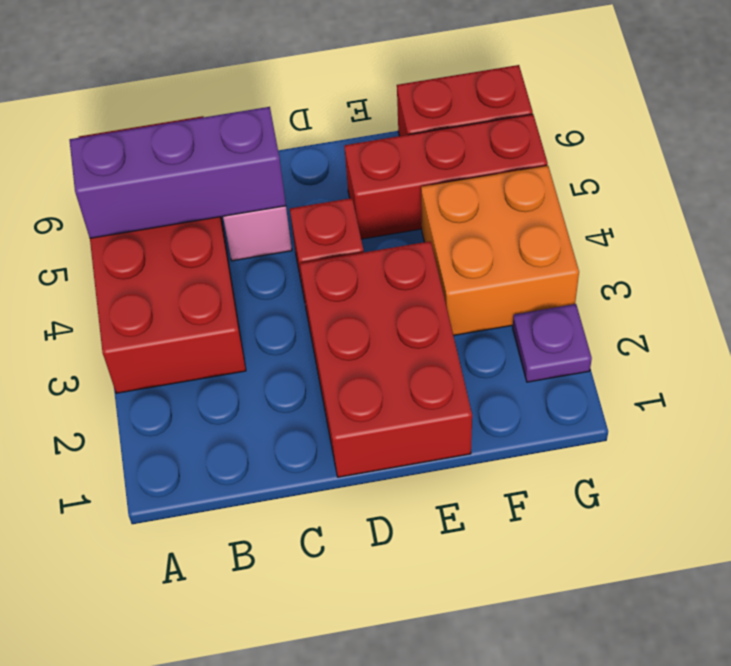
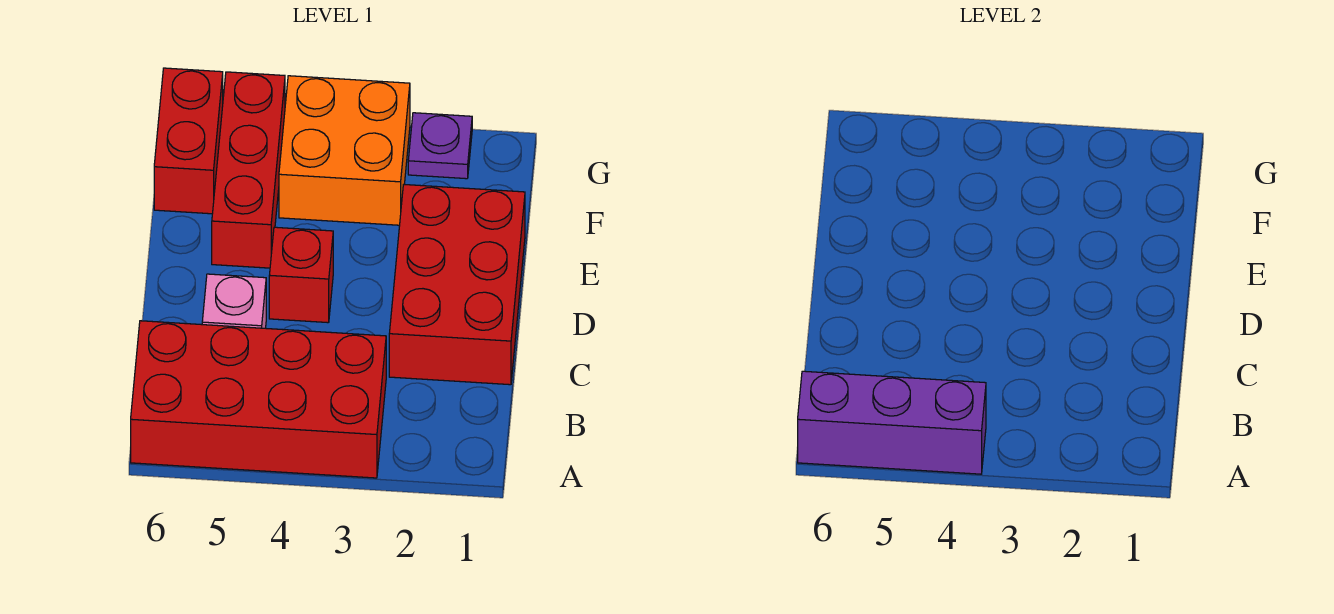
purple 1x3 brick [69,107,286,238] -> purple 1x3 brick turned to [798,371,986,474]
red 2x3 brick [300,241,472,477] -> red 2x3 brick turned to [389,185,525,385]

